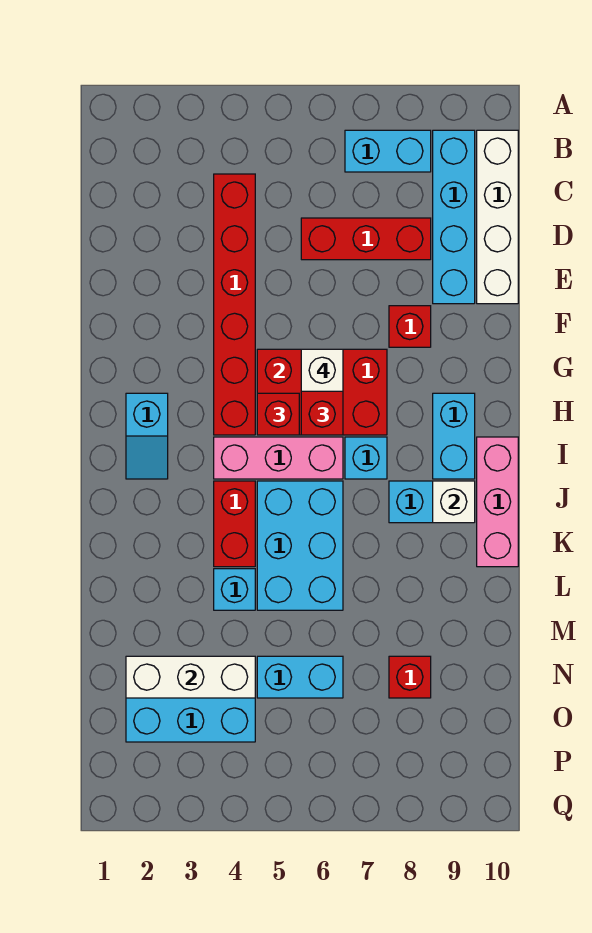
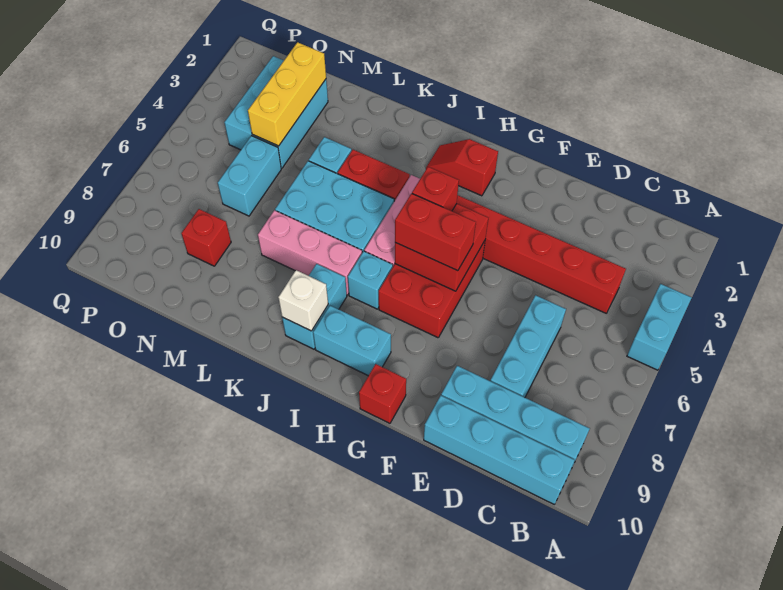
cyan 1x2 brick [345,130,431,172] -> cyan 1x2 brick moved to [627,284,692,370]
white 1x4 brick [477,130,518,304] -> cyan 1x4 brick [424,396,575,504]
red 1x3 brick [301,218,431,260] -> cyan 1x3 brick [490,295,566,397]
red 1x1 brick [389,306,431,347] -> red 1x1 brick moved to [359,364,406,423]
white 1x1 brick [301,349,343,391] -> none
cyan 1x2 slope [126,393,168,479] -> red 1x2 slope [426,139,498,196]
pink 1x3 brick [477,437,518,567] -> pink 1x3 brick moved to [258,210,362,295]
white 1x3 brick [126,656,255,698] -> yellow 1x3 brick [248,42,326,146]

